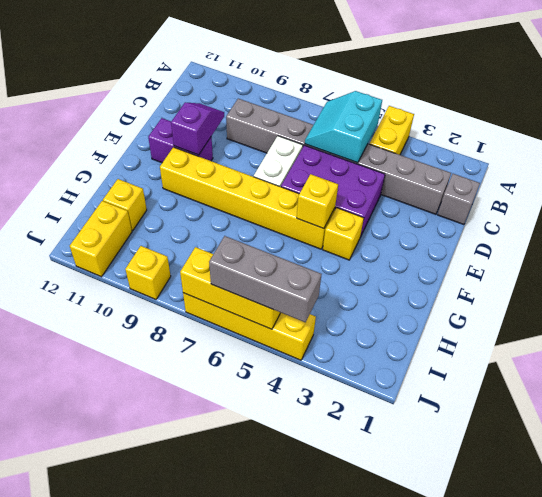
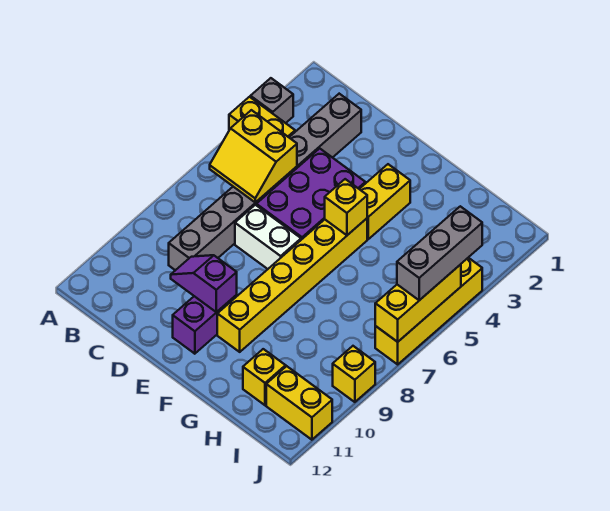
cyan 2x2 slope [305,91,382,163] -> yellow 2x2 slope [210,110,297,203]
grey 1x1 brick [437,174,480,225] -> grey 1x1 brick moved to [250,78,293,123]
yellow 1x1 brick [323,208,364,260] -> yellow 1x2 brick [360,164,410,239]

